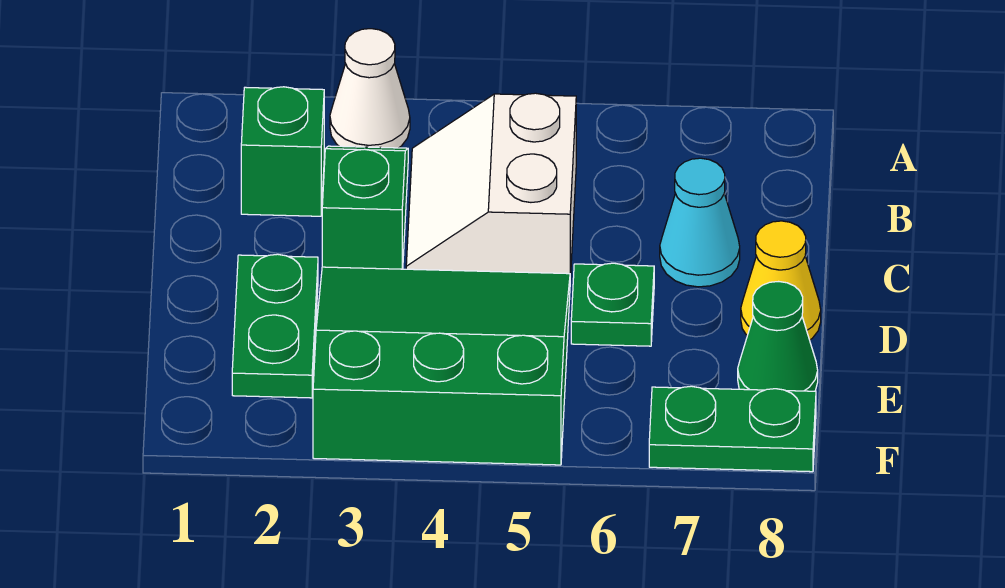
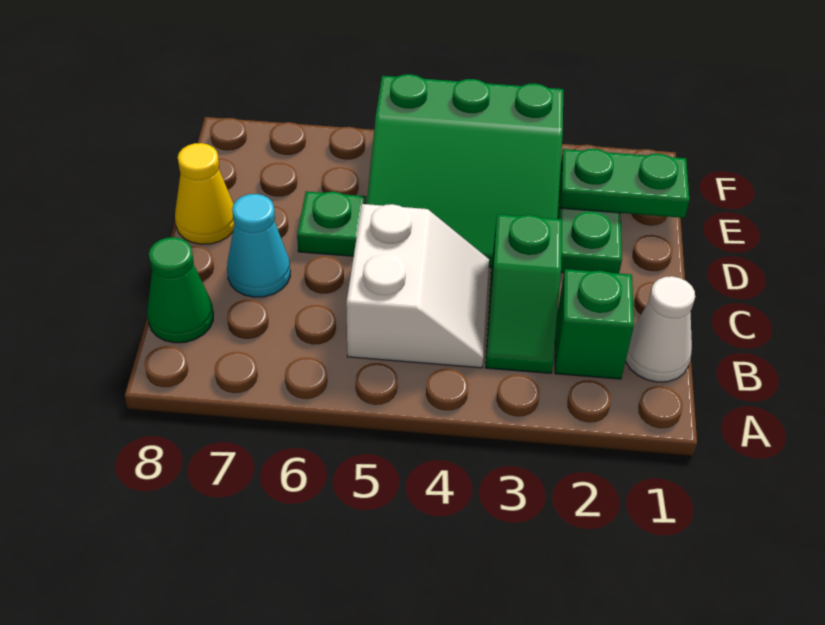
white 1x1 cone [330,29,410,148] -> white 1x1 cone moved to [625,276,695,382]
green 1x1 cone [738,282,818,391] -> green 1x1 cone moved to [147,237,213,343]
green 1x2 plate [649,386,816,472] -> green 1x2 plate moved to [560,149,690,218]

